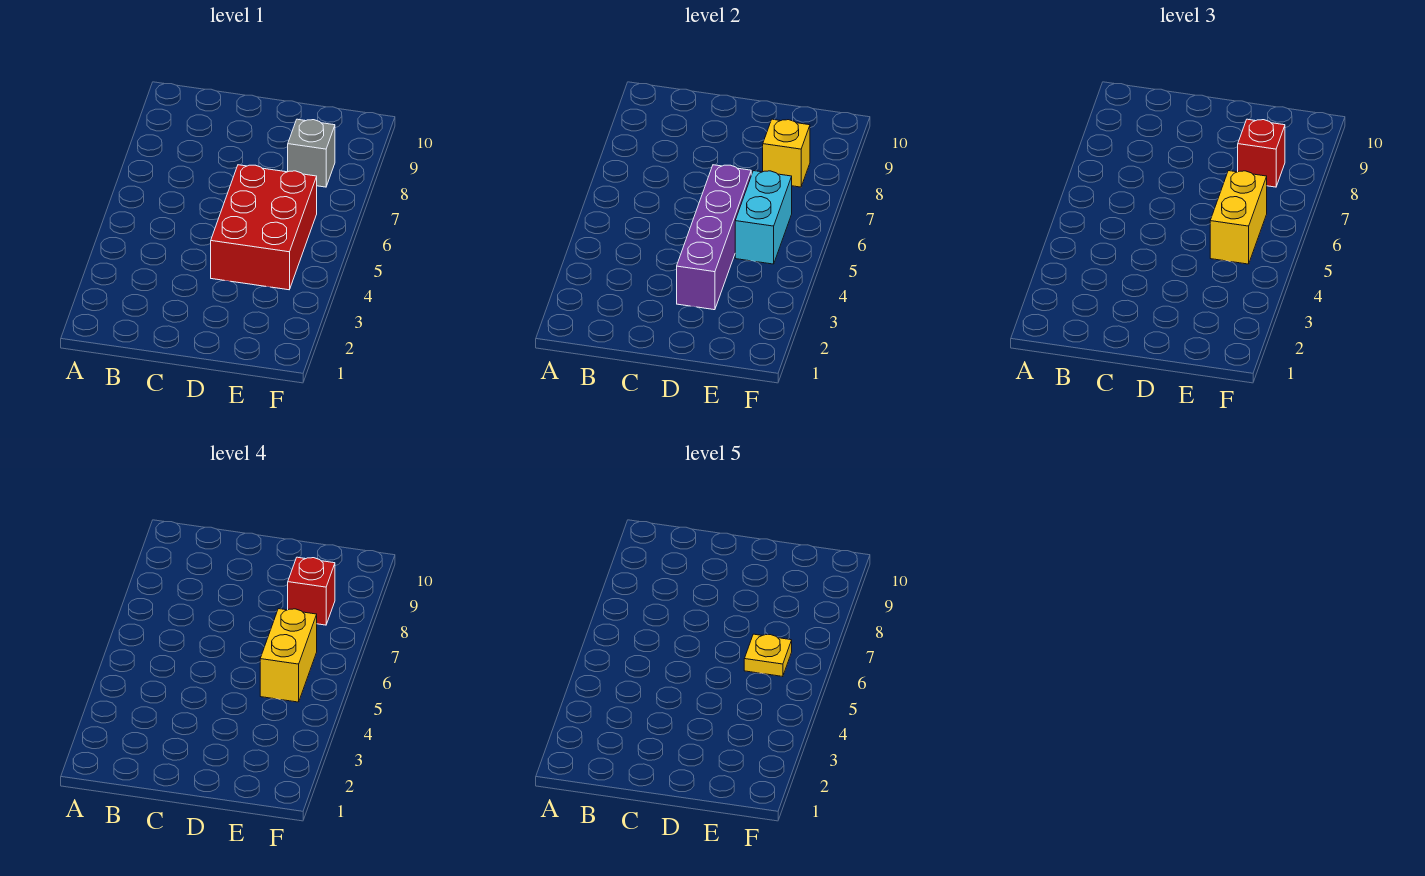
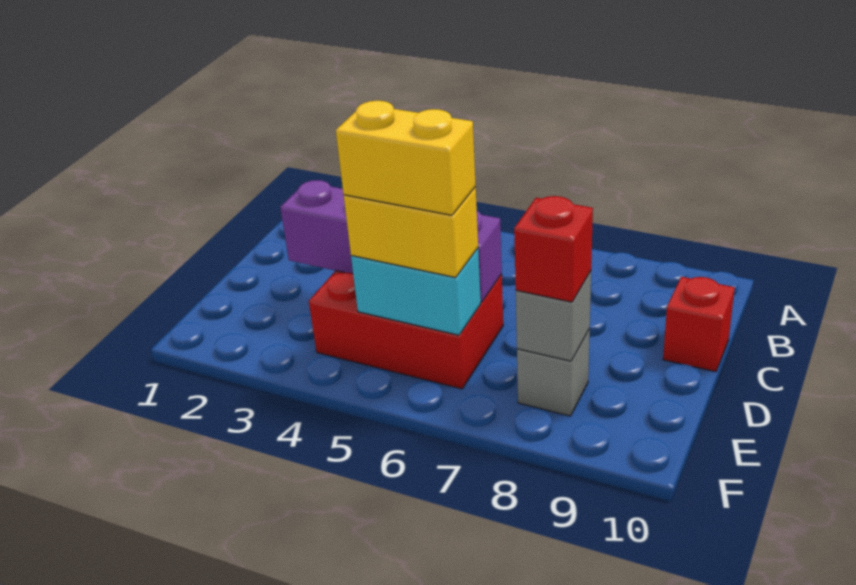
yellow 1x1 plate [744,634,792,677] -> none
yellow 1x1 brick [763,119,810,187] -> grey 1x1 brick [516,271,591,361]
red 1x1 brick [288,557,335,625] -> red 1x1 brick moved to [663,277,735,372]

